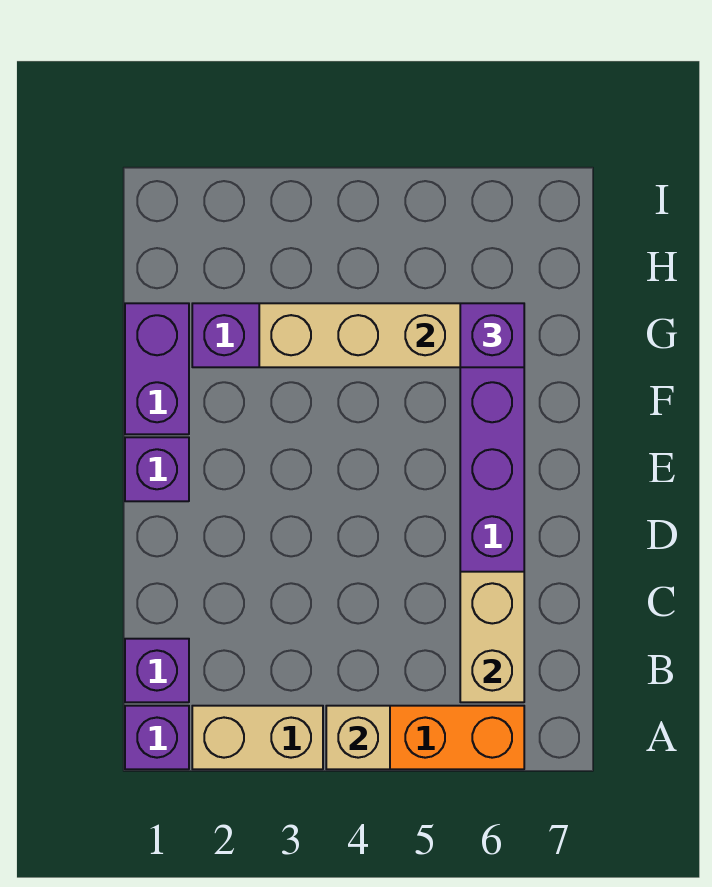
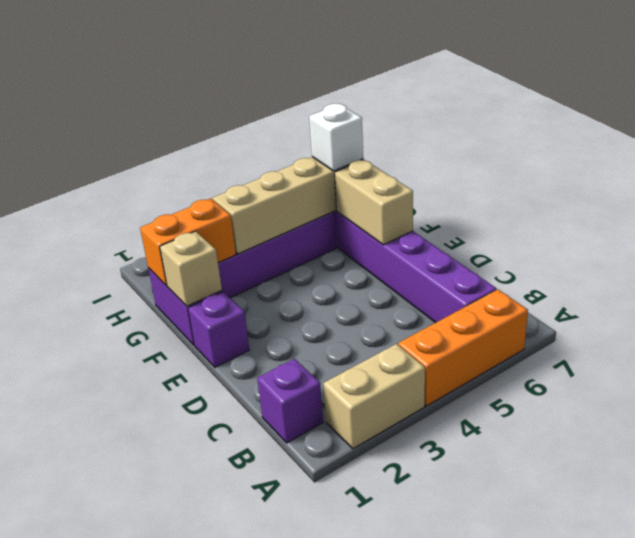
purple 1x1 brick [125,706,189,769] -> none
tan 1x1 brick [326,706,390,769] -> tan 1x1 brick moved to [160,231,222,306]
tan 1x2 brick [460,572,524,702] -> tan 1x2 brick moved to [335,160,413,245]
none -> orange 1x2 brick [140,199,236,286]
purple 1x1 brick [460,303,524,367] -> white 1x1 brick [309,104,363,171]

